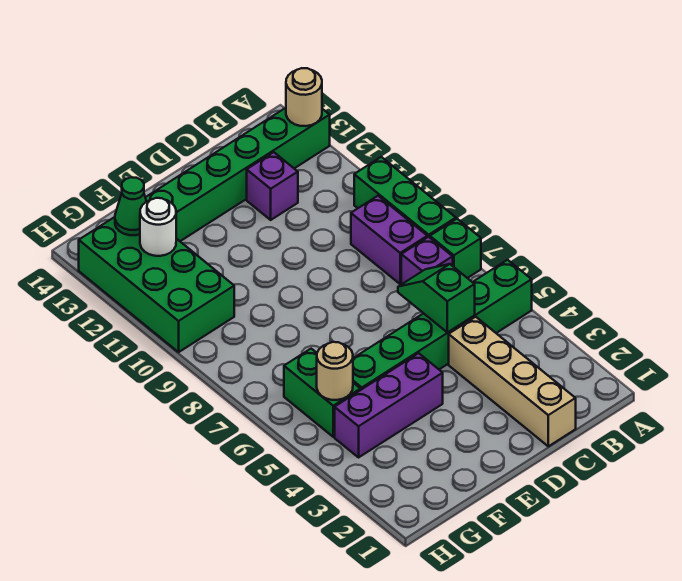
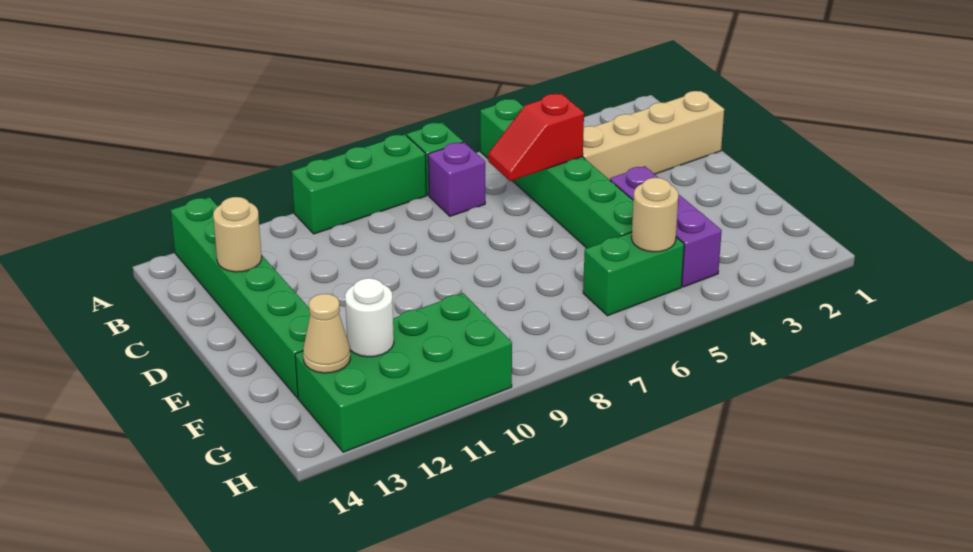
tan 1x1 round brick [286,68,322,126] -> tan 1x1 round brick moved to [213,197,262,272]
purple 1x2 brick [351,196,427,284] -> none
green 1x2 slope [398,264,475,332] -> red 1x2 slope [488,94,584,181]
purple 1x1 brick [247,152,298,220] -> none
green 1x1 cone [115,177,147,235] -> tan 1x1 cone [303,294,350,373]

